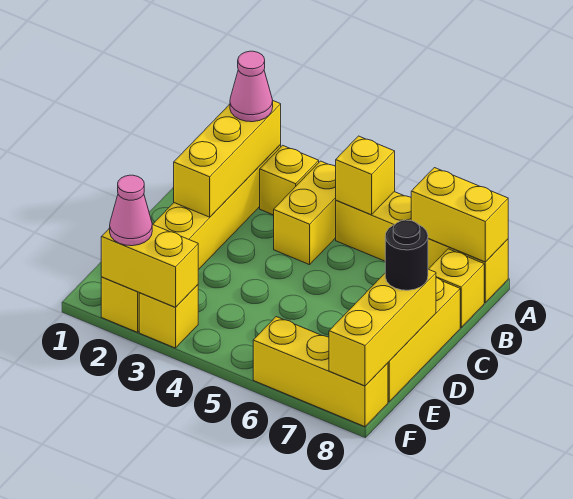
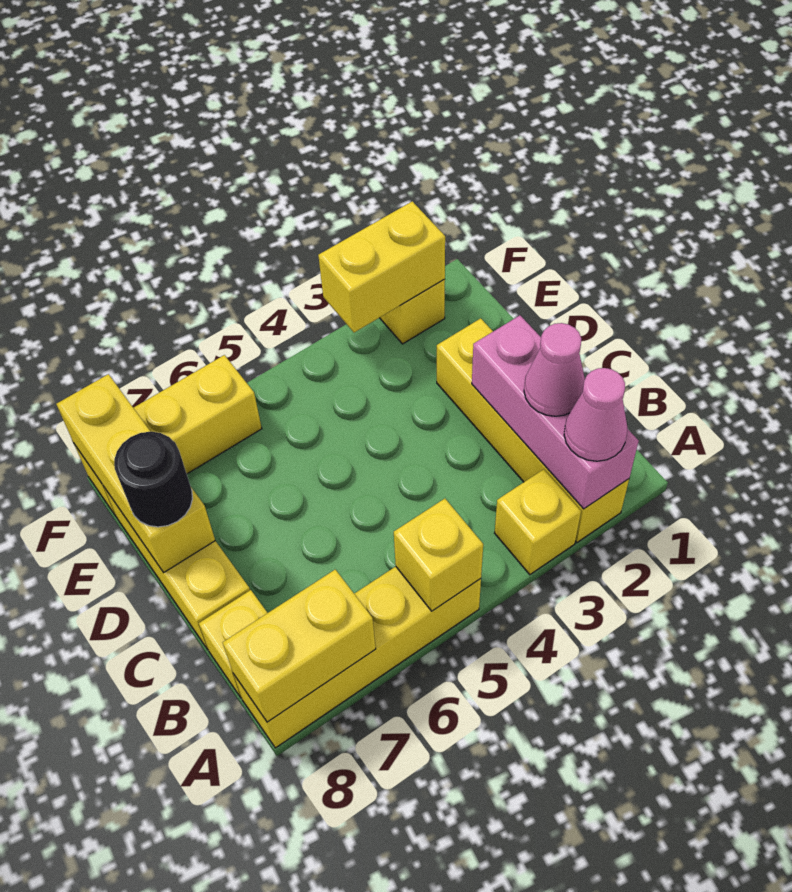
yellow 1x3 brick [174,101,281,217] -> pink 1x3 brick [472,315,639,509]
yellow 1x2 brick [274,161,336,265] -> none
pink 1x1 cone [110,175,152,246] -> pink 1x1 cone moved to [524,323,585,416]
yellow 1x1 brick [139,285,198,348] -> none

